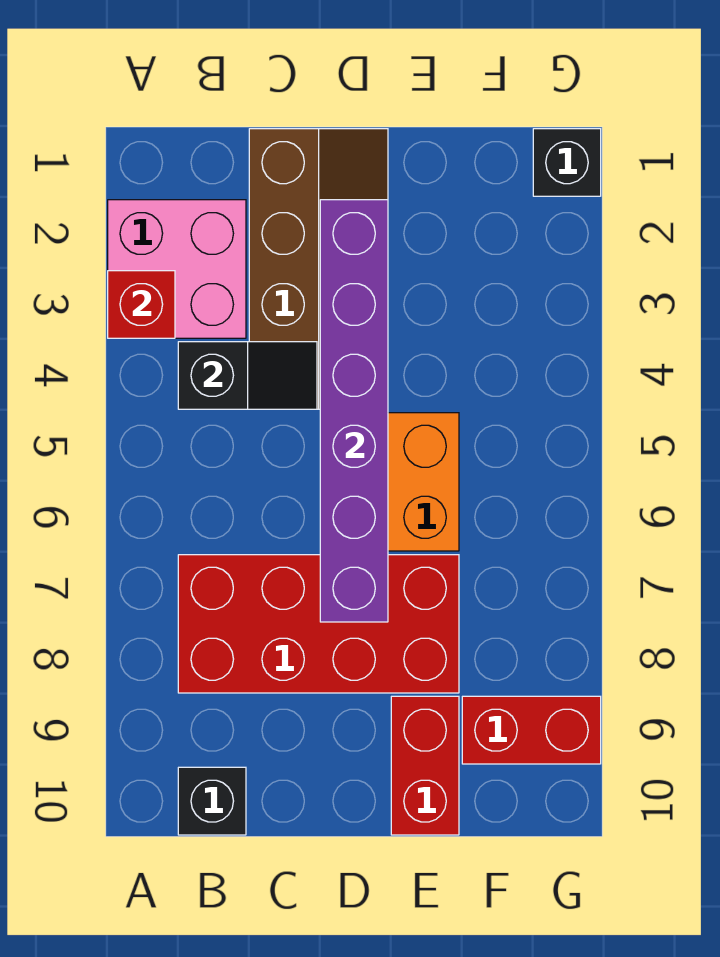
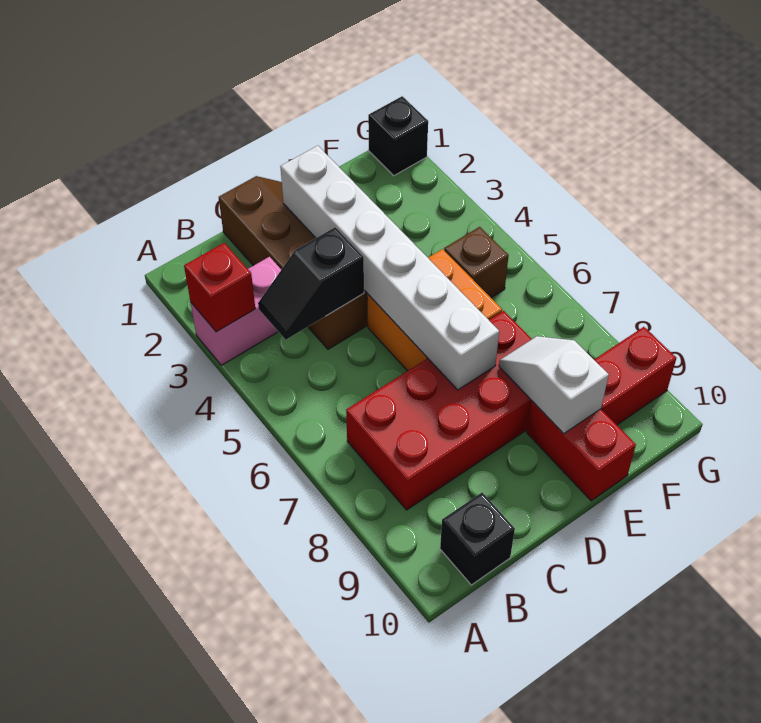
pink 2x2 brick [108,200,246,338] -> pink 1x2 brick [191,257,281,365]
black 1x2 slope [178,342,317,409] -> black 1x2 slope turned to [258,227,364,340]
purple 1x6 brick [320,200,388,622] -> white 1x6 brick [280,146,499,390]
none -> white 1x2 slope [499,336,609,434]
none -> brown 1x1 brick [444,227,509,298]

